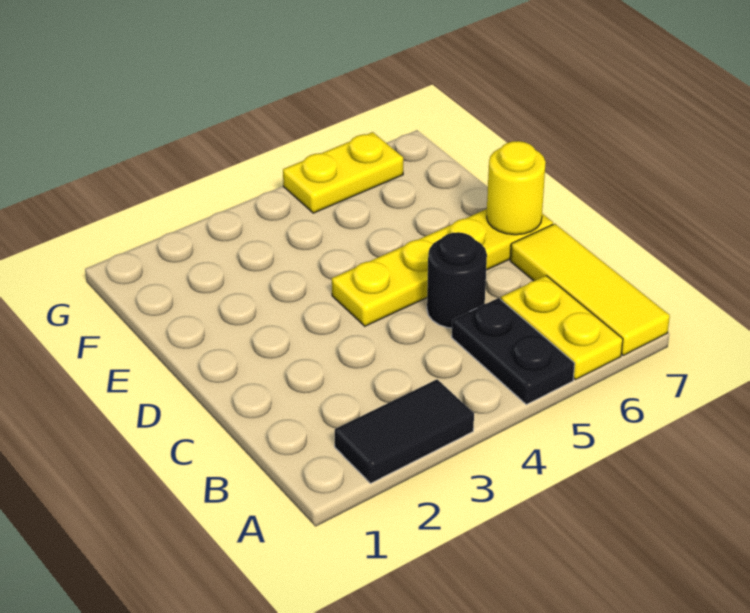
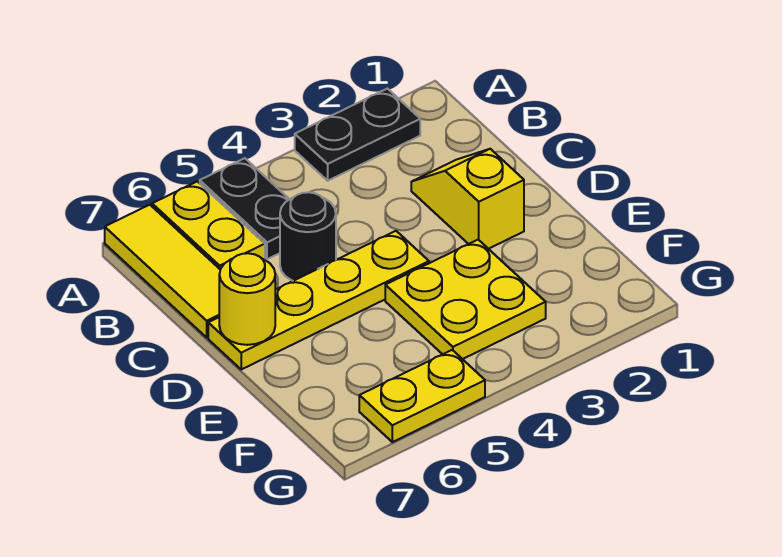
black 1x2 tile [335,379,474,483] -> black 1x2 plate [295,89,420,181]
none -> yellow 1x2 slope [411,149,524,249]
none -> yellow 2x2 plate [385,240,546,359]

